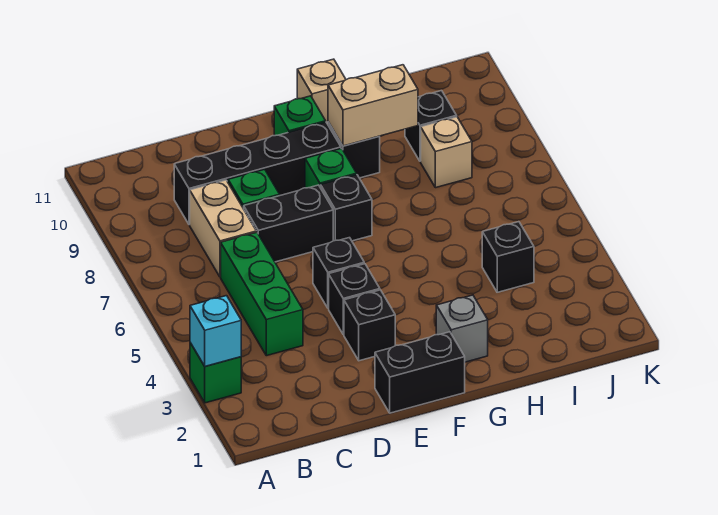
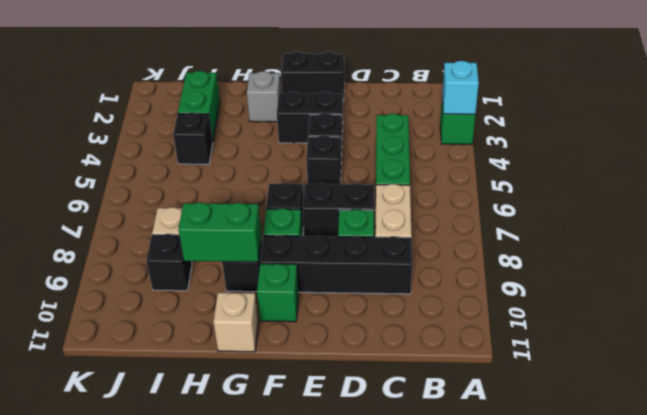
black 1x1 brick [344,290,395,361] -> black 1x2 brick [277,92,343,143]
tan 1x2 brick [328,65,418,146] -> green 1x2 brick [179,202,261,262]
none -> green 1x2 brick [178,71,220,141]

